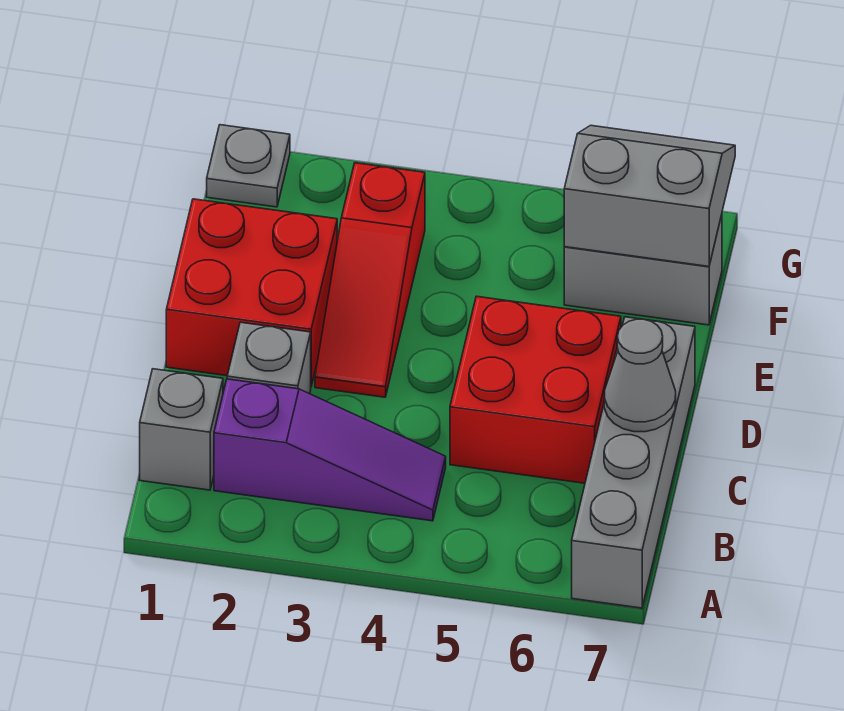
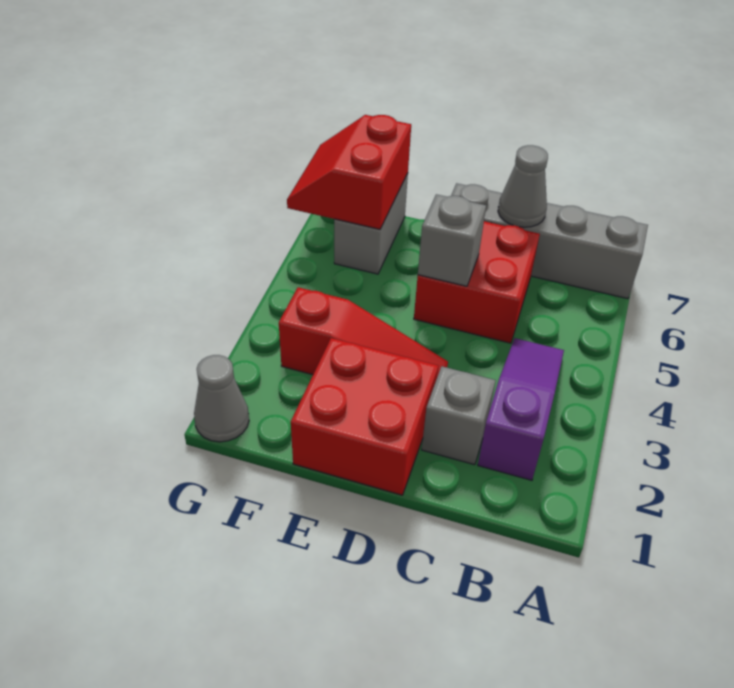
grey 1x1 brick [140,369,223,490] -> grey 1x1 brick moved to [418,194,486,286]
grey 2x2 slope [564,125,735,267] -> red 2x2 slope [287,115,411,229]
grey 1x1 plate [207,125,290,207] -> grey 1x1 cone [194,355,249,442]

